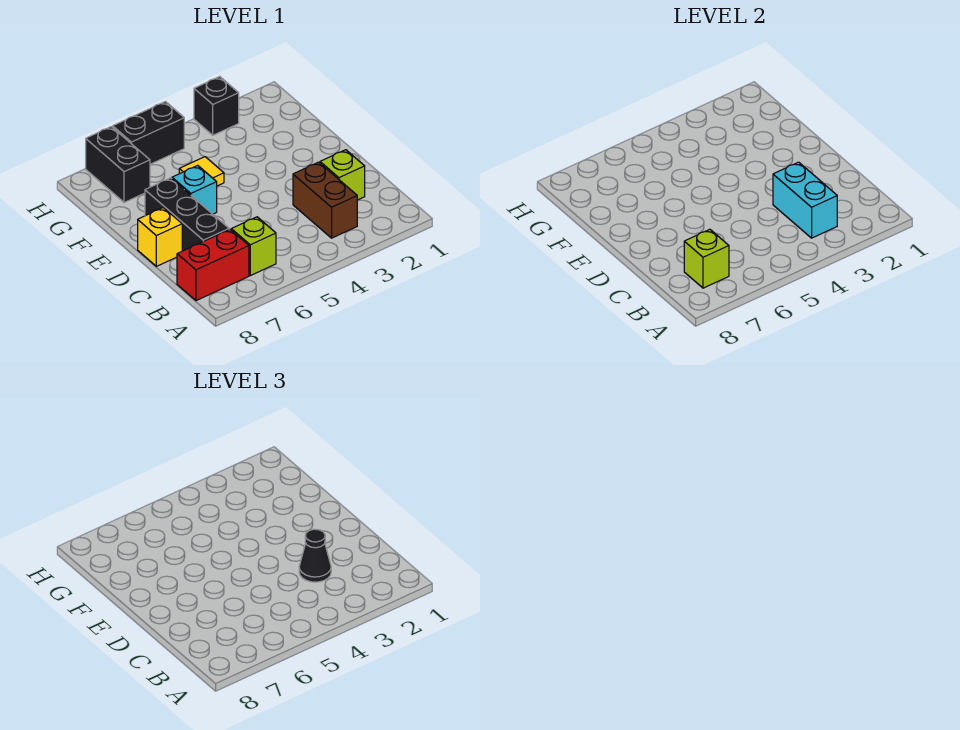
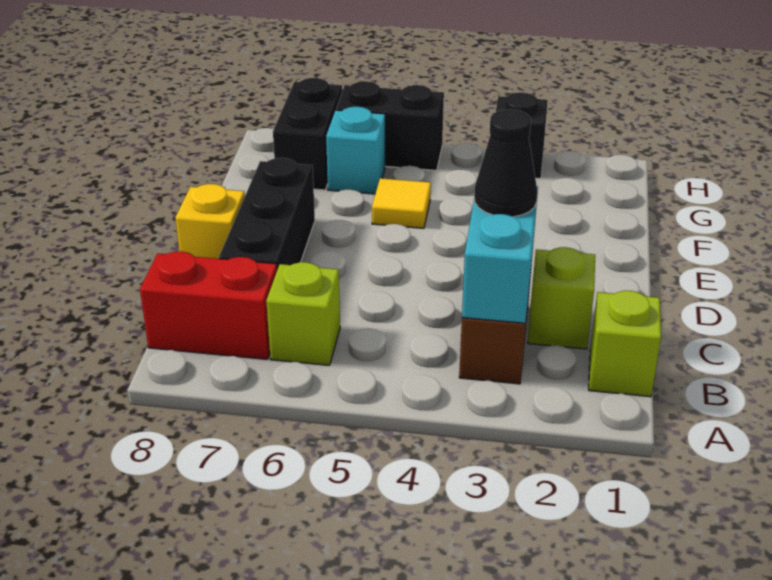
lime 1x1 brick [684,229,729,288] -> lime 1x1 brick moved to [589,291,661,397]
cyan 1x1 brick [172,165,217,214] -> cyan 1x1 brick moved to [326,107,385,194]

